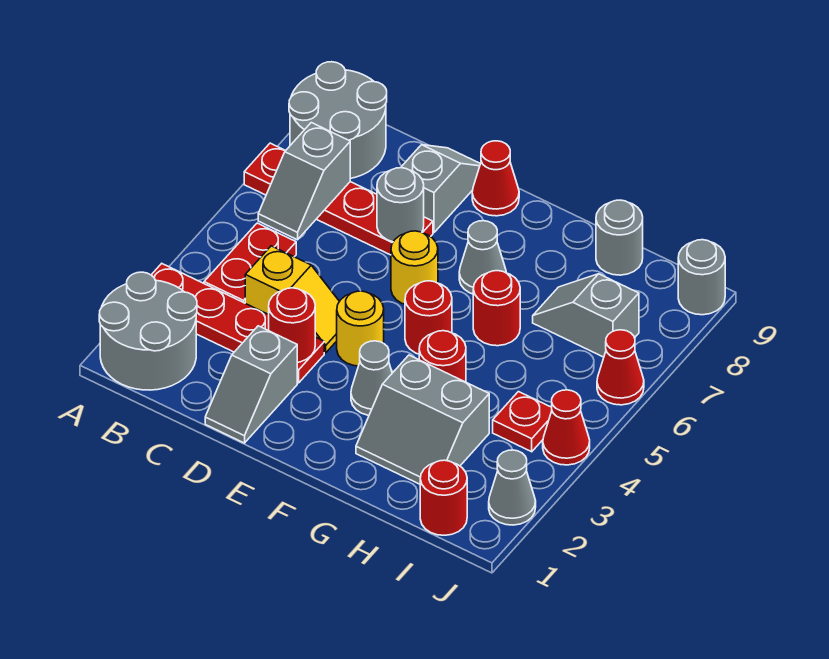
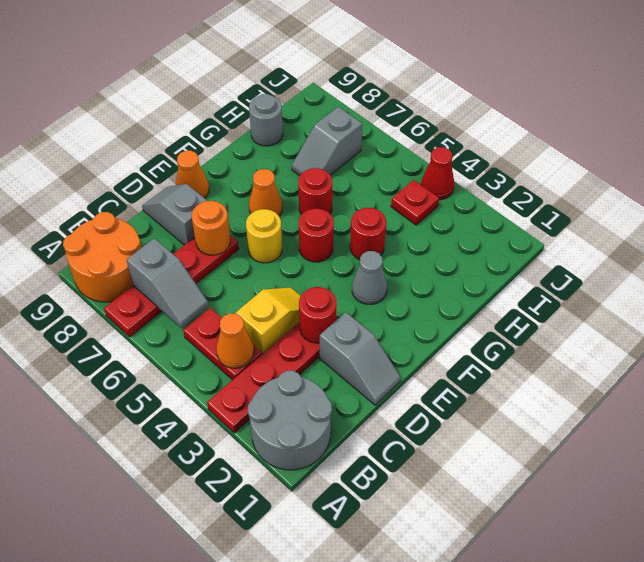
grey 2x2 round brick [289,62,387,178] -> orange 2x2 round brick [63,212,141,302]
none -> orange 1x1 cone [216,314,254,368]
grey 1x1 round brick [377,168,424,242] -> orange 1x1 round brick [192,201,230,255]
yellow 1x1 round brick [337,291,384,366] -> none
red 1x1 cone [472,141,519,216] -> orange 1x1 cone [176,151,209,198]
grey 1x1 cone [459,221,506,294] -> orange 1x1 cone [249,169,282,216]
grey 2x2 slope [356,355,489,484] -> none
red 1x1 round brick [420,460,467,535] -> none
grey 1x1 cone [489,450,536,525] -> none
red 1x1 cone [597,330,644,405] -> none
grey 1x1 round brick [678,240,725,315] -> none

